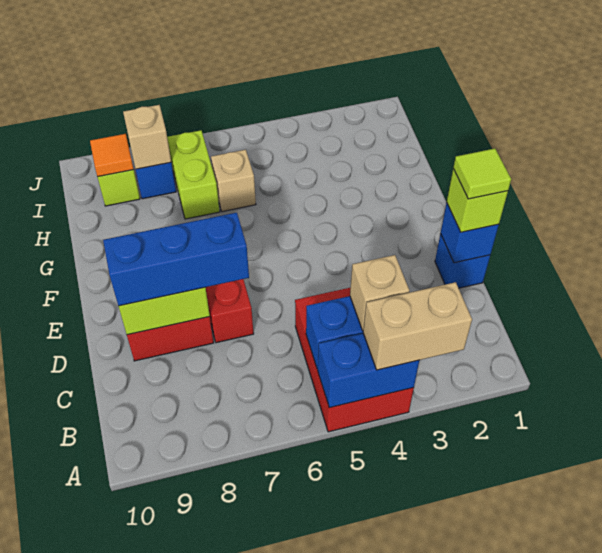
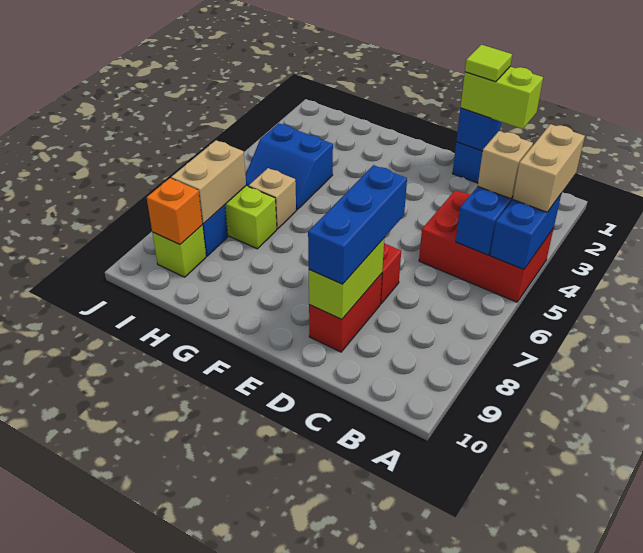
lime 1x1 brick [447,169,508,232] -> lime 1x2 brick [460,67,543,129]
none -> blue 2x2 slope [245,123,333,210]
tan 1x1 brick [123,105,171,169] -> tan 1x2 brick [171,140,246,224]
orange 1x1 tile [90,134,134,177] -> orange 1x1 brick [147,178,203,245]

